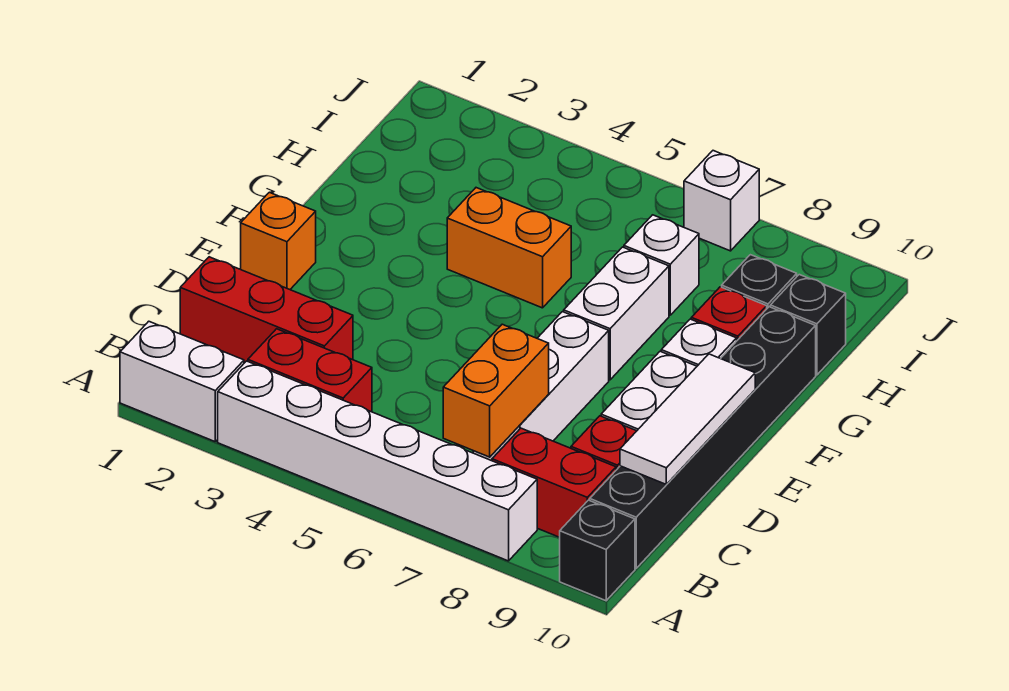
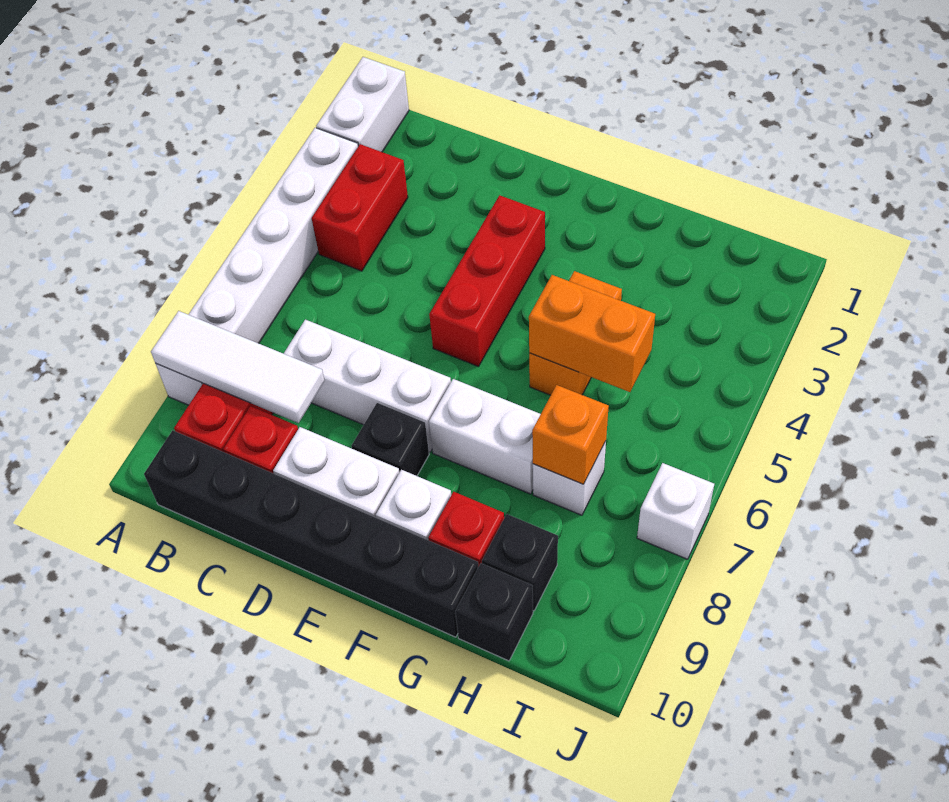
black 1x1 brick [560,500,635,601] -> black 1x1 brick moved to [352,403,429,476]
orange 1x2 brick [443,324,549,457] -> orange 1x2 brick moved to [529,275,655,392]
red 1x3 brick [180,257,353,363] -> red 1x3 brick moved to [429,195,545,367]
white 1x3 tile [620,354,755,485] -> white 1x3 tile moved to [151,311,325,423]
orange 1x1 brick [241,192,316,289] -> orange 1x1 brick moved to [532,385,609,484]

